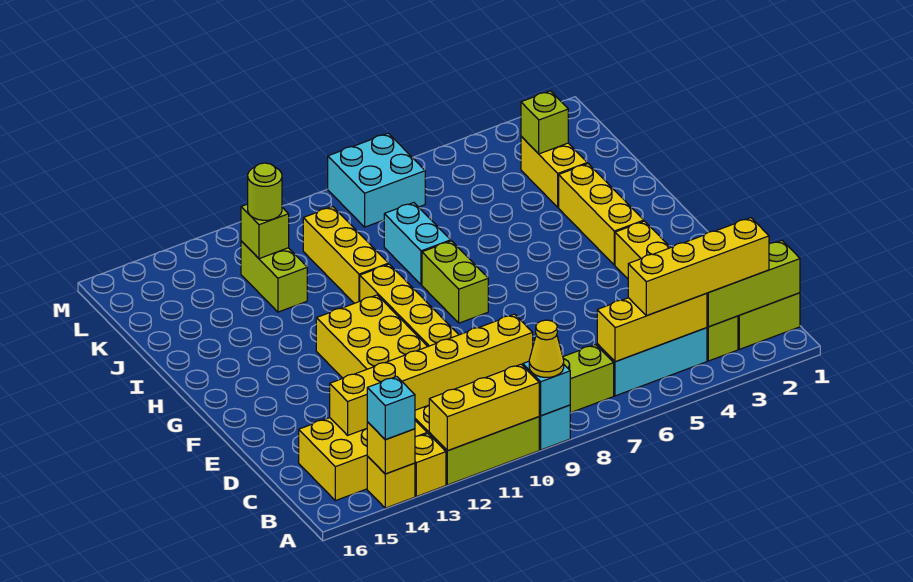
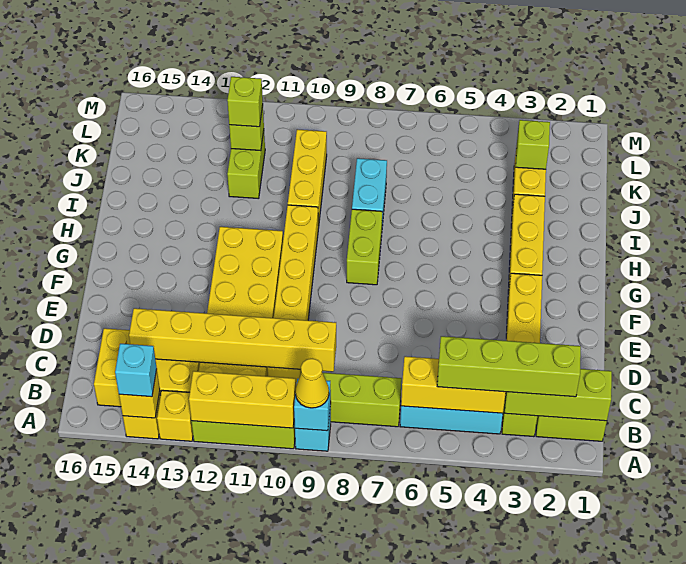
yellow 1x4 brick [628,218,769,316] -> lime 1x4 brick [437,336,581,397]
lime 1x1 round brick [248,163,282,220] -> lime 1x1 brick [227,77,263,127]
cyan 2x2 brick [328,133,425,227] -> none

